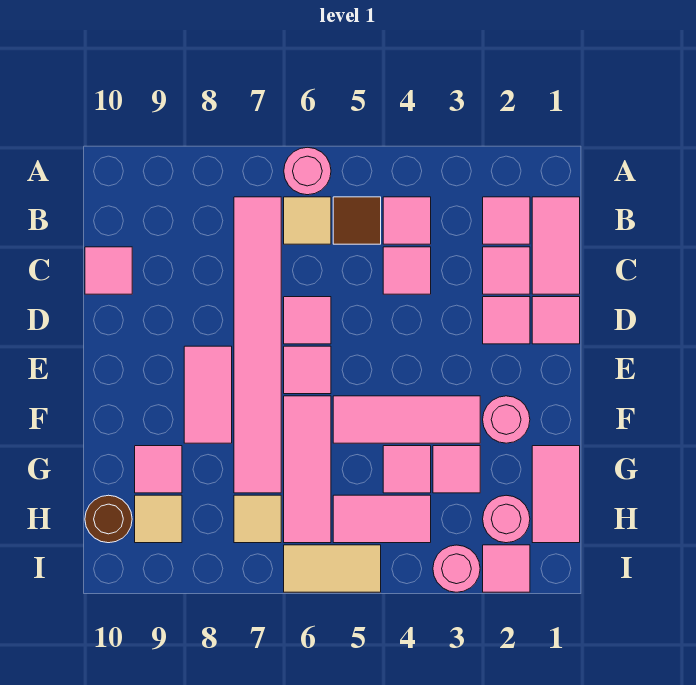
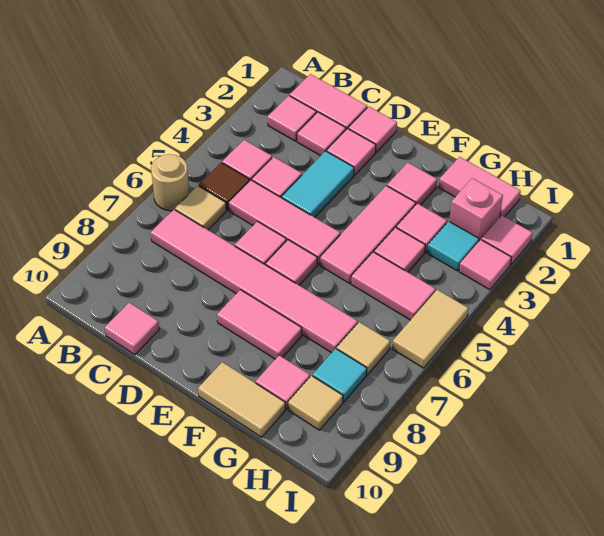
pink 1x1 round brick [284,147,331,195] -> tan 1x1 round brick [151,154,189,211]
none -> cyan 1x2 tile [282,151,354,217]
pink 1x1 round brick [483,396,530,443] -> pink 1x1 tile [387,163,437,205]
pink 1x3 tile [284,396,331,543] -> pink 1x3 tile moved to [228,180,340,264]
none -> tan 1x2 tile [198,362,285,437]
pink 1x1 round brick [483,495,530,543] -> pink 1x1 brick [450,178,503,241]
none -> cyan 1x1 tile [427,221,479,271]
pink 1x2 tile [333,495,431,543] -> pink 1x2 tile turned to [351,252,436,320]
none -> cyan 1x1 tile [313,349,367,402]
brown 1x1 round brick [85,495,132,543] -> none
pink 1x1 round brick [433,545,480,592] -> pink 1x1 tile [459,240,511,290]

